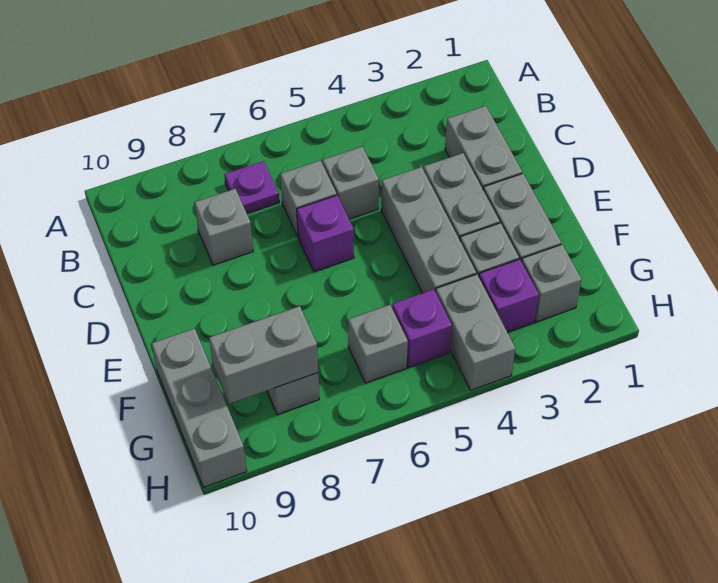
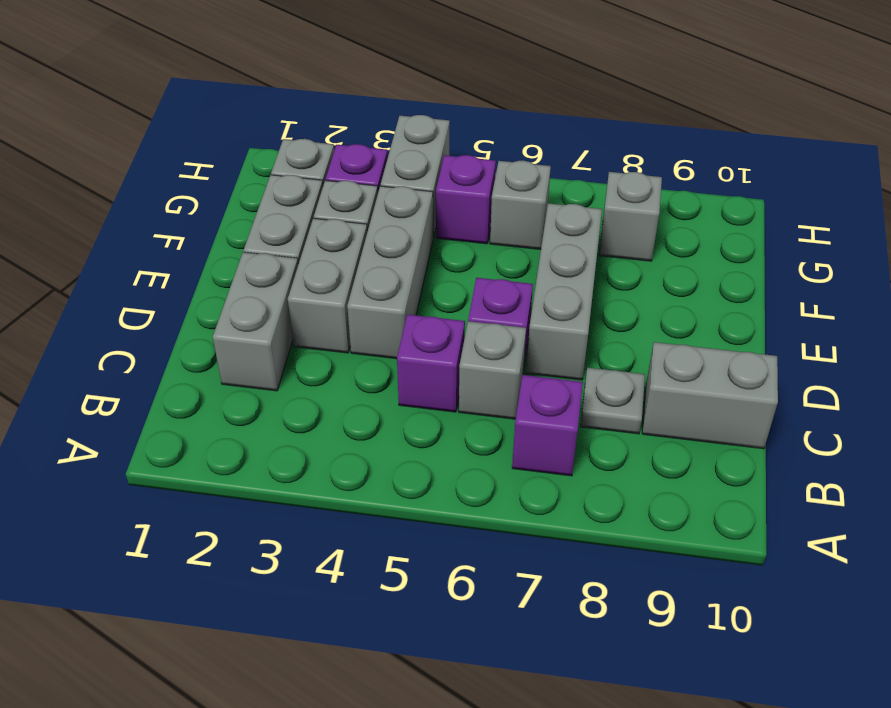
purple 1x1 plate [224,161,279,214] -> purple 1x1 brick [512,375,583,476]
grey 1x1 brick [323,147,379,219] -> purple 1x1 brick [397,314,465,412]
grey 1x1 brick [194,189,253,265] -> grey 1x1 plate [581,368,645,434]
grey 1x3 brick [152,328,247,487] -> grey 1x3 brick moved to [526,203,602,380]
grey 1x2 brick [209,306,318,404] -> grey 1x2 brick moved to [642,342,778,449]

